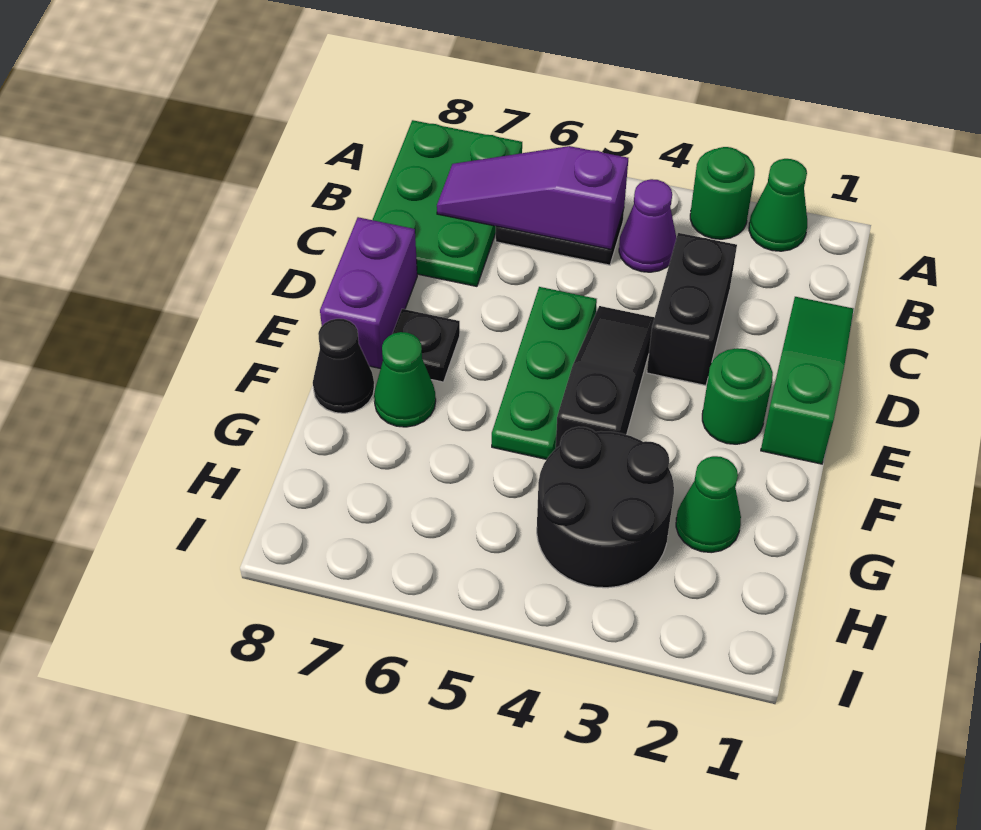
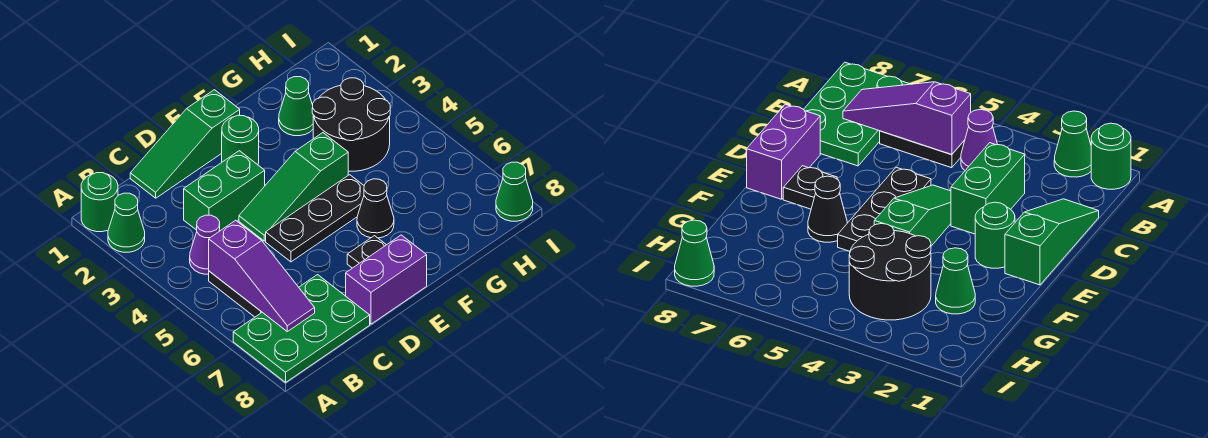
green 1x1 round brick [690,147,755,239] -> green 1x1 round brick moved to [81,173,118,232]
black 1x2 brick [647,233,737,386] -> green 1x2 brick [184,151,265,231]
black 1x3 slope [556,306,655,448] -> green 1x3 slope [239,133,348,241]
green 1x3 plate [492,287,597,459] -> black 1x3 plate [266,175,364,262]
green 1x1 cone [374,332,436,427] -> green 1x1 cone moved to [496,162,533,221]
black 1x1 cone [313,319,374,413] -> black 1x1 cone moved to [357,179,394,238]

